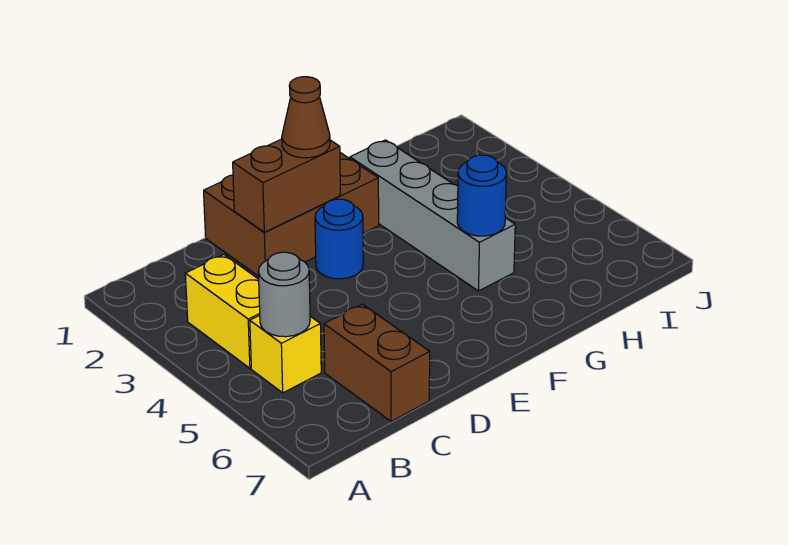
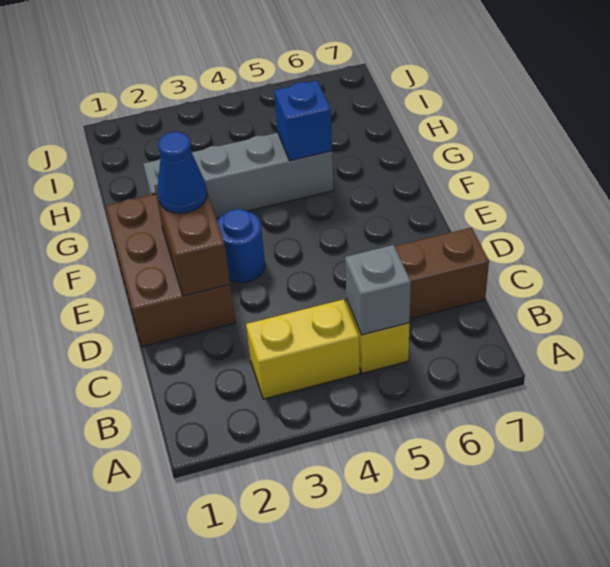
grey 1x1 round brick [258,252,310,337] -> grey 1x1 brick [345,245,411,335]
brown 1x1 cone [282,77,330,158] -> blue 1x1 cone [157,132,207,213]
blue 1x1 round brick [457,155,506,236] -> blue 1x1 brick [274,81,332,161]

